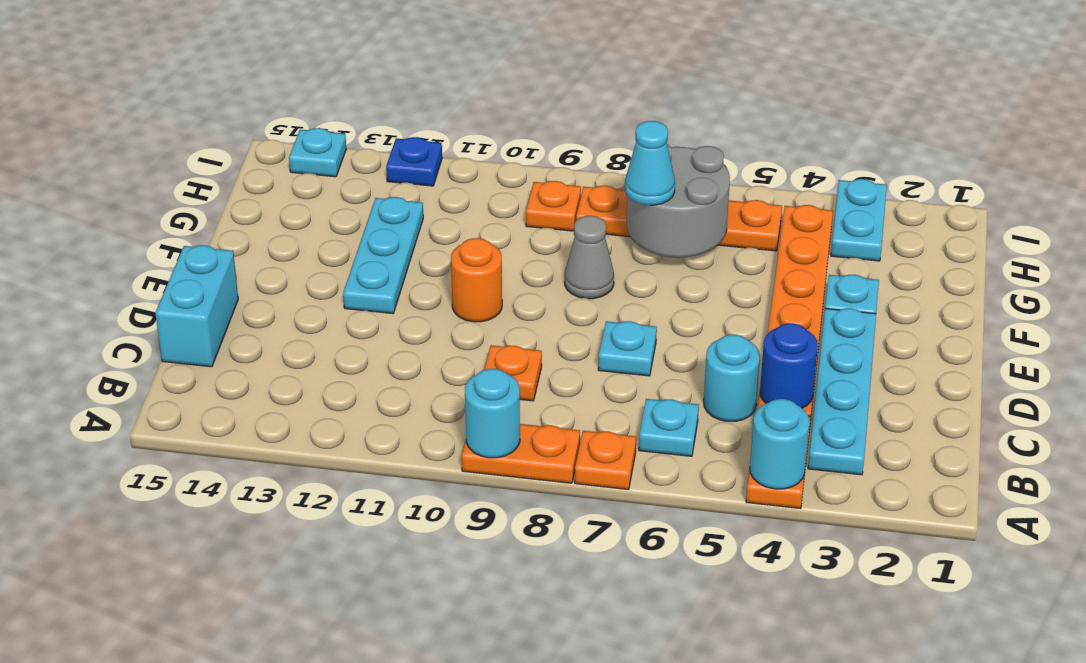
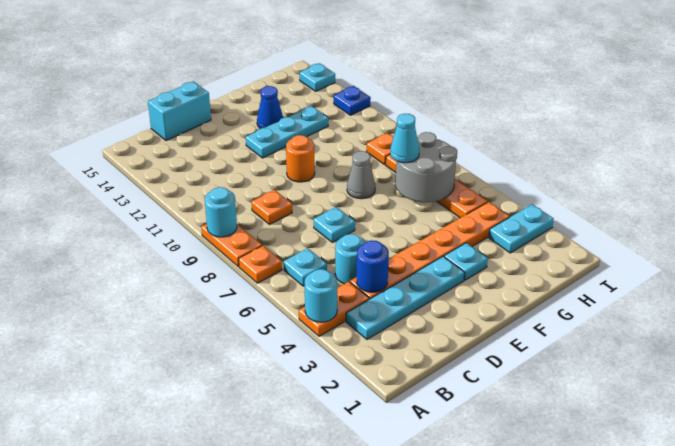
none -> blue 1x1 cone [257,86,283,129]

